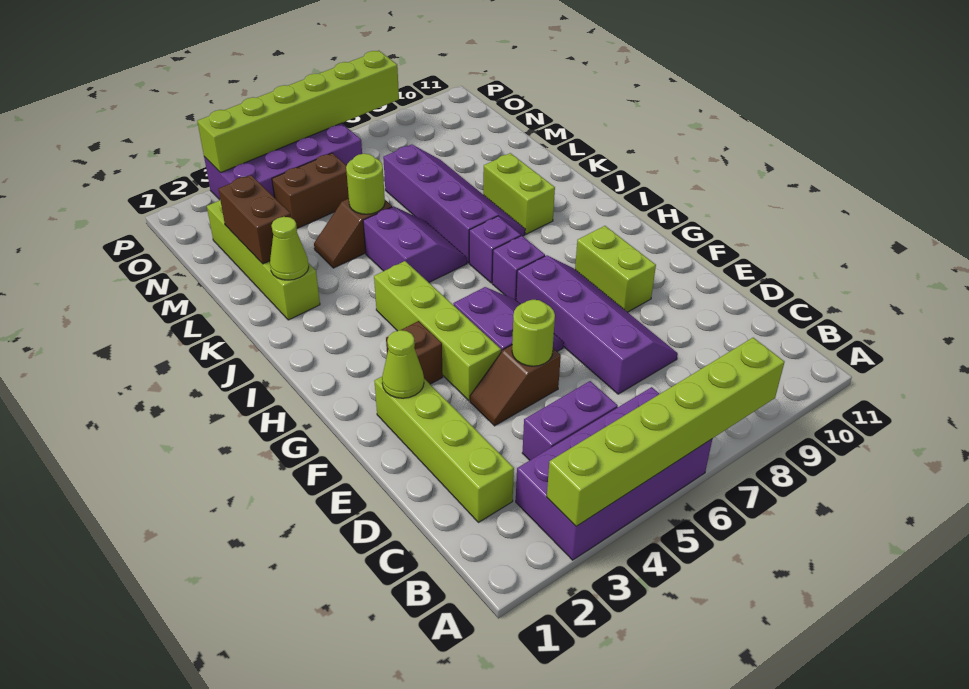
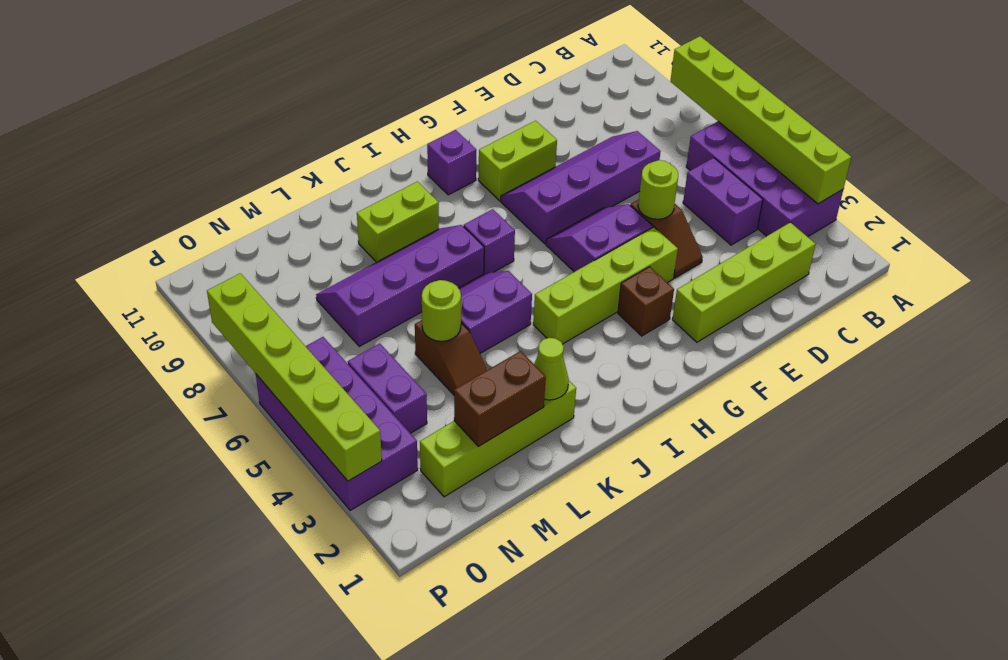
lime 1x1 cone [382,330,424,398] -> none
purple 1x1 brick [492,236,545,300] -> purple 1x1 brick moved to [427,130,476,195]
brown 1x2 brick [272,153,349,228] -> purple 1x2 brick [348,343,427,433]

